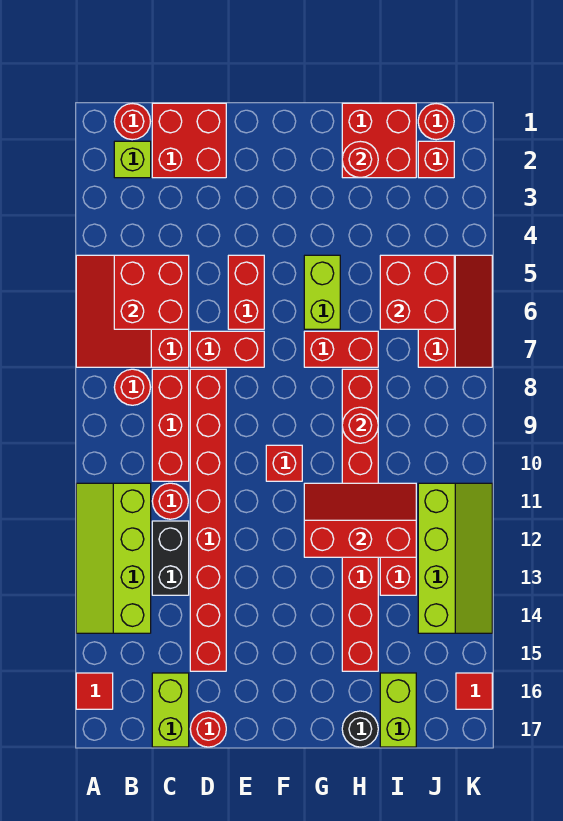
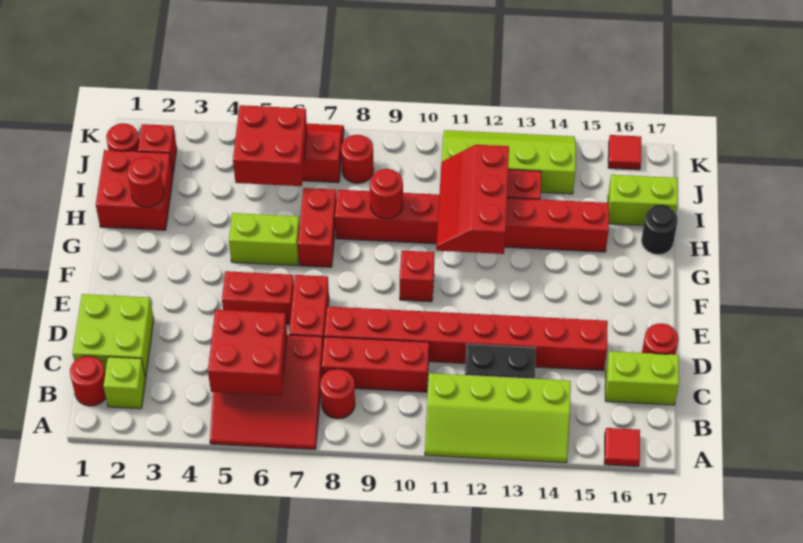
red 2x2 brick [152,103,226,178] -> lime 2x2 brick [73,294,154,377]
red 1x1 round brick [152,483,188,519] -> red 1x1 round brick moved to [341,135,374,183]

